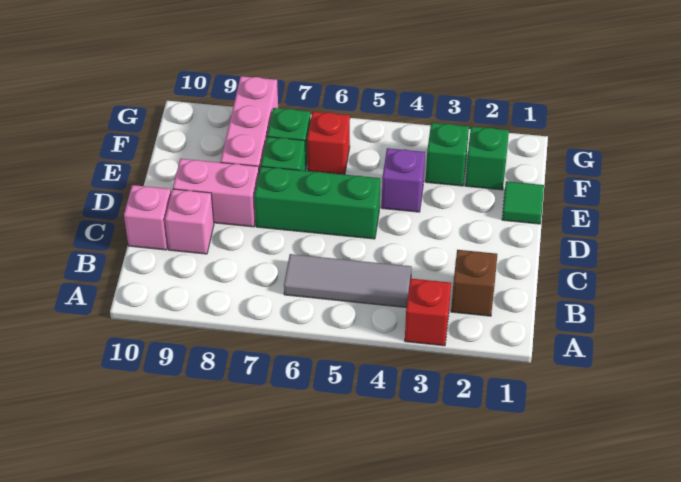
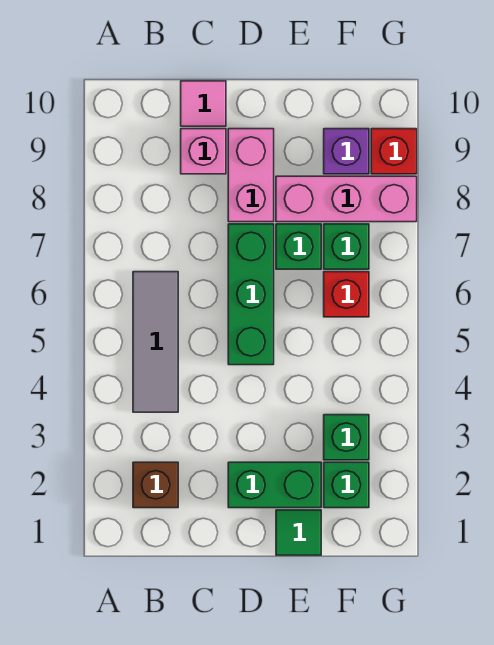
red 1x1 brick [405,279,451,346] -> red 1x1 brick moved to [371,129,417,174]
pink 1x1 brick [124,185,171,250] -> pink 1x1 tile [181,81,226,126]
none -> green 1x2 brick [228,462,321,508]
purple 1x1 brick [382,148,425,212] -> purple 1x1 brick moved to [324,129,369,174]

